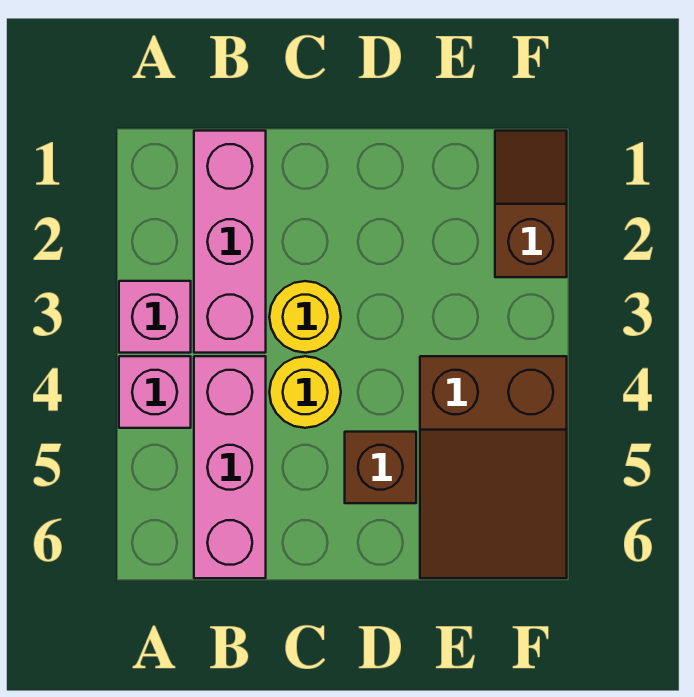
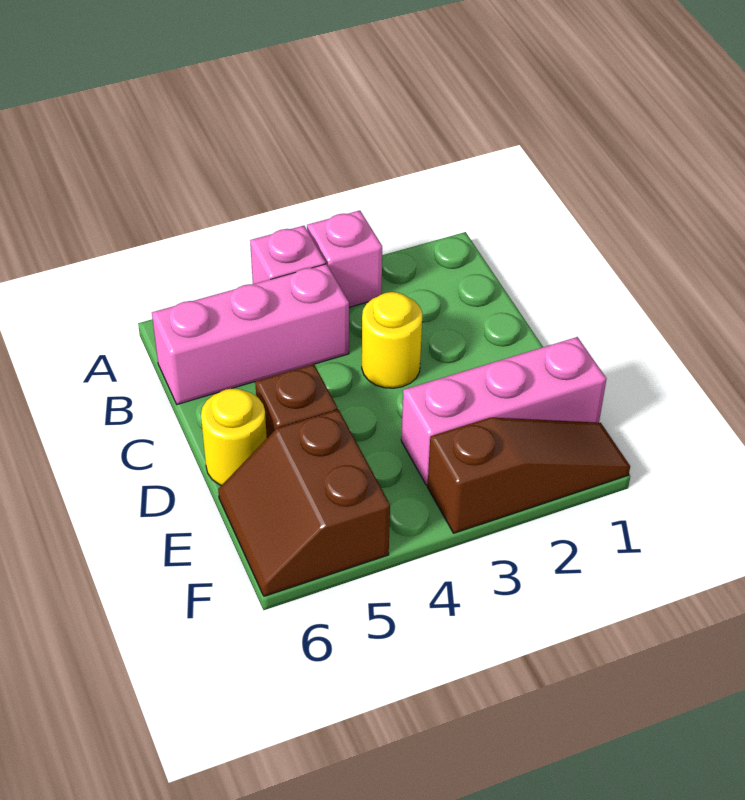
pink 1x3 brick [194,131,266,353] -> pink 1x3 brick moved to [401,337,606,485]
yellow 1x1 round brick [269,356,341,428] -> yellow 1x1 round brick moved to [201,388,267,486]
brown 2x3 slope [420,356,567,578] -> brown 2x2 slope [218,410,390,596]
brown 1x2 slope [495,131,567,277] -> brown 1x3 slope [427,418,630,533]

